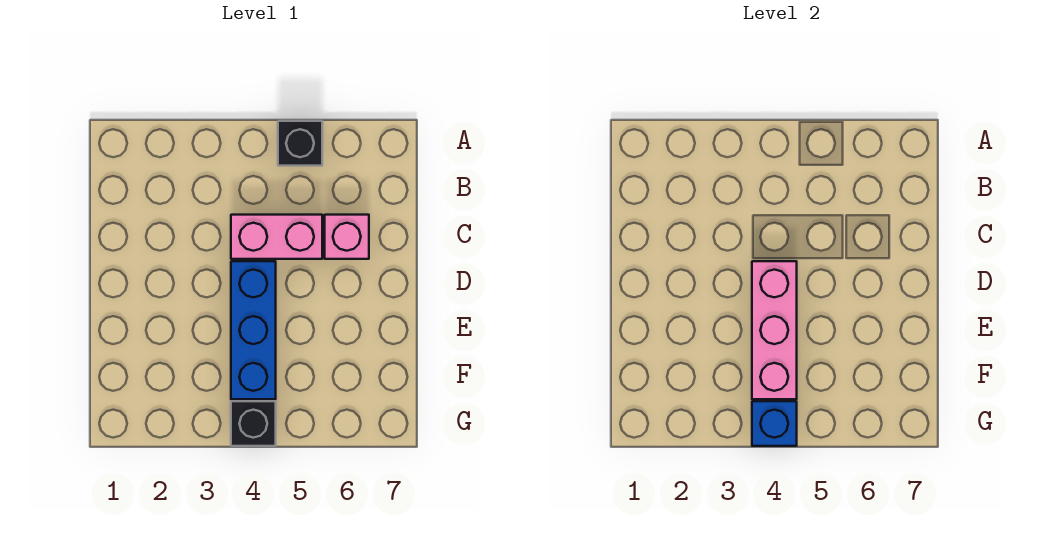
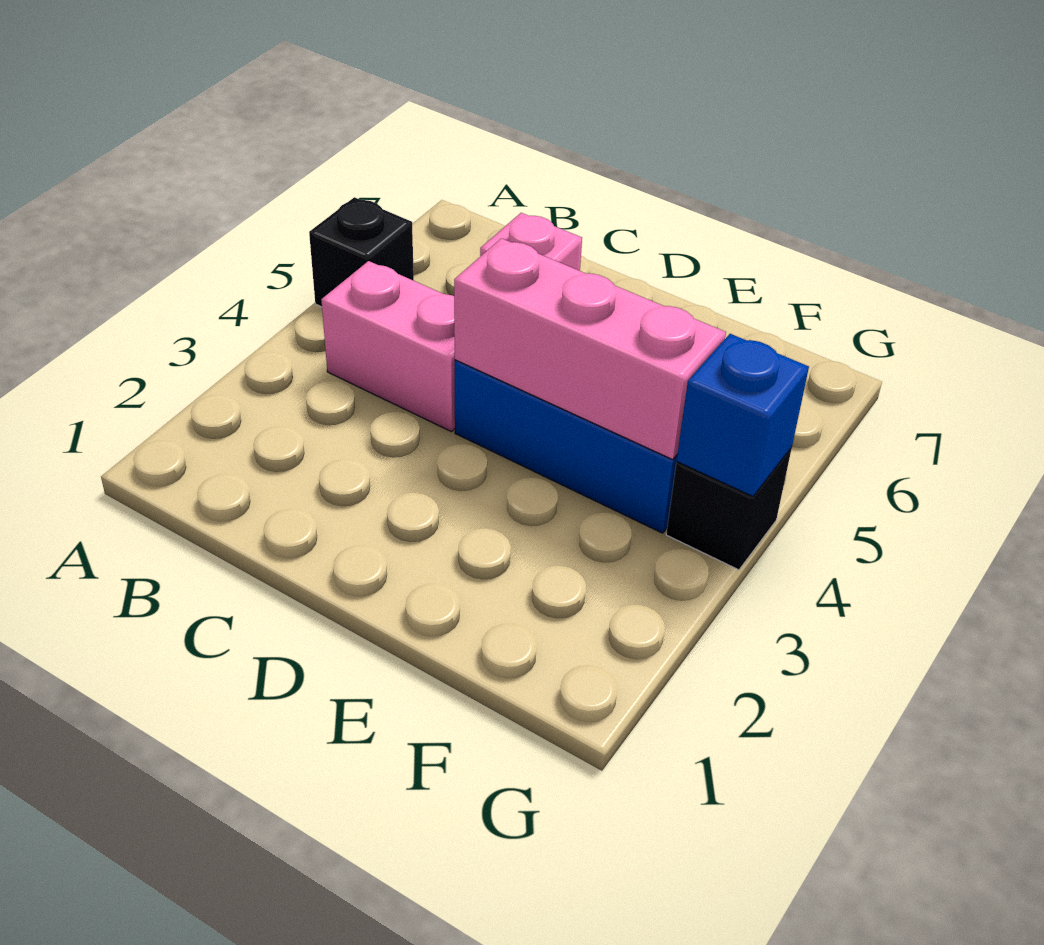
pink 1x2 brick [231,215,322,259] -> pink 1x2 brick turned to [321,261,455,432]

